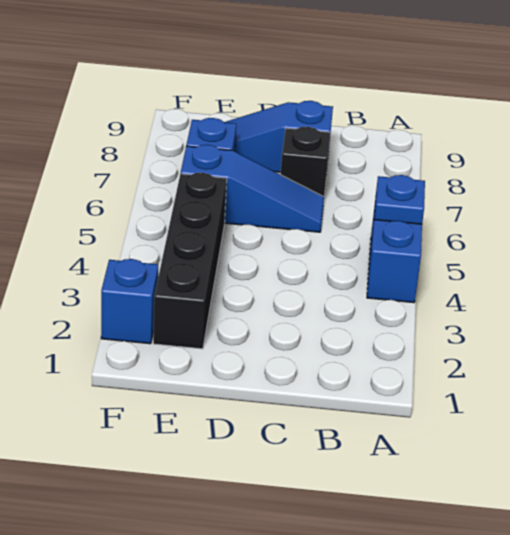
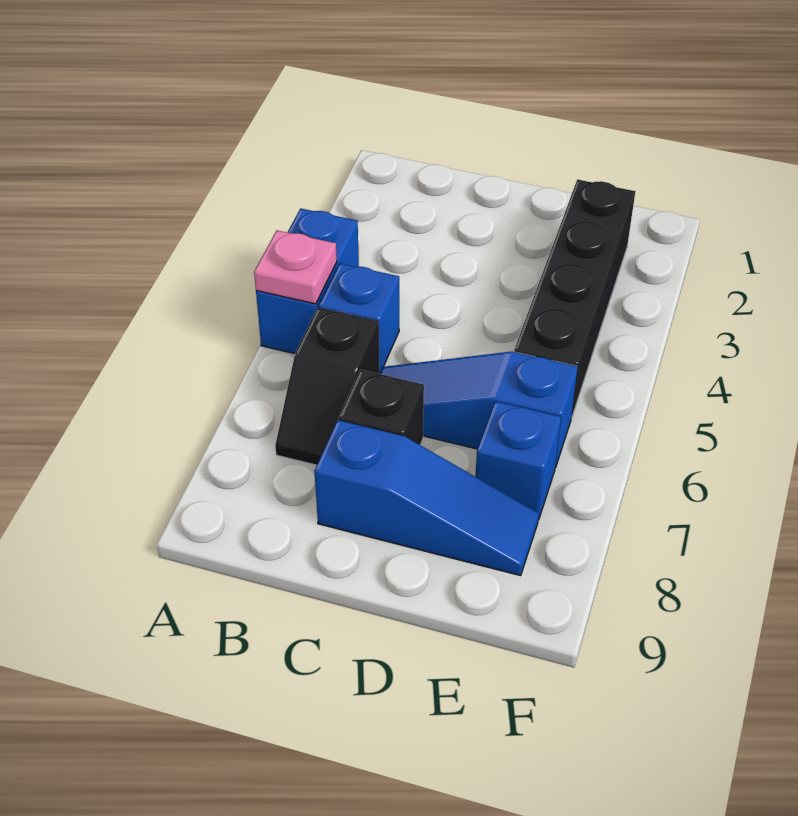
blue 1x1 plate [374,175,425,224] -> pink 1x1 plate [254,230,337,304]
none -> black 1x2 slope [275,308,379,465]
blue 1x1 brick [101,259,158,344] -> blue 1x1 brick moved to [319,263,399,373]

